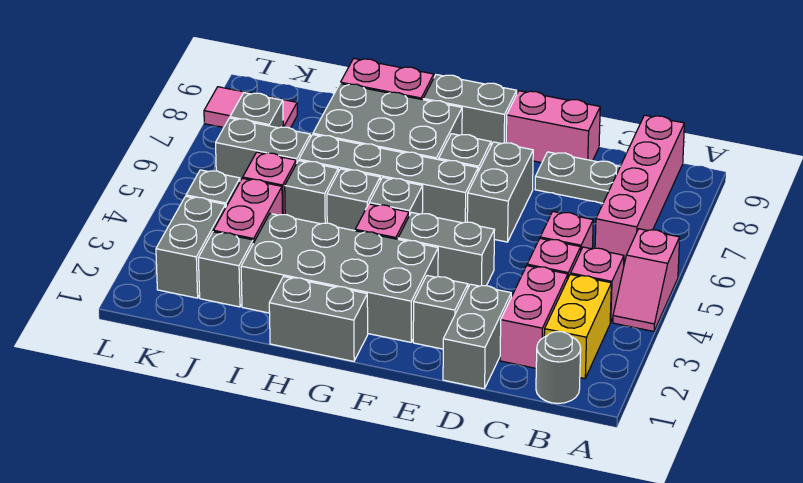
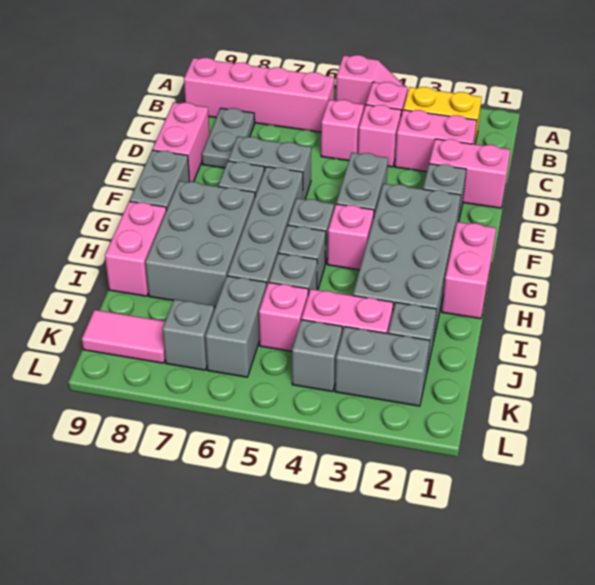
grey 1x1 round brick [536,332,581,403] -> none
grey 1x2 brick [443,284,512,389] -> pink 1x2 brick [429,139,510,208]
grey 1x2 brick [269,276,368,361] -> pink 1x2 brick [442,222,496,319]
pink 1x2 tile [204,87,297,128] -> pink 1x2 tile turned to [82,310,165,363]

